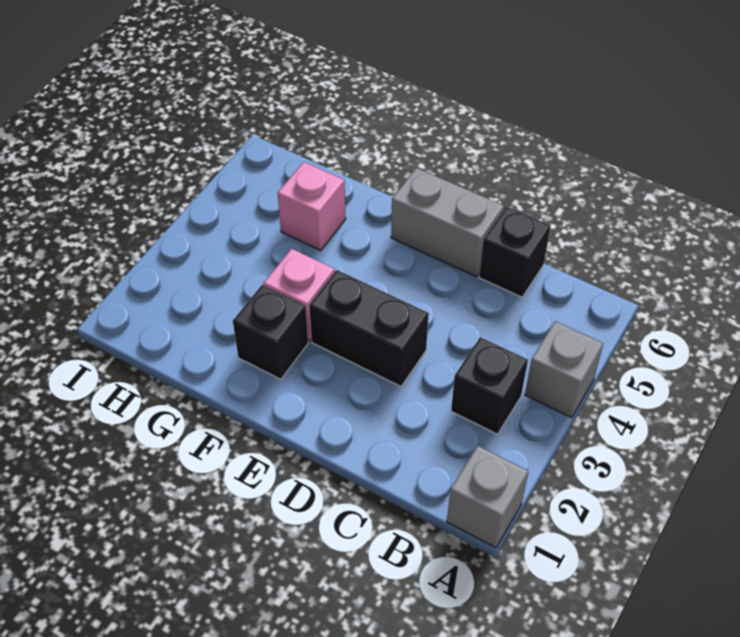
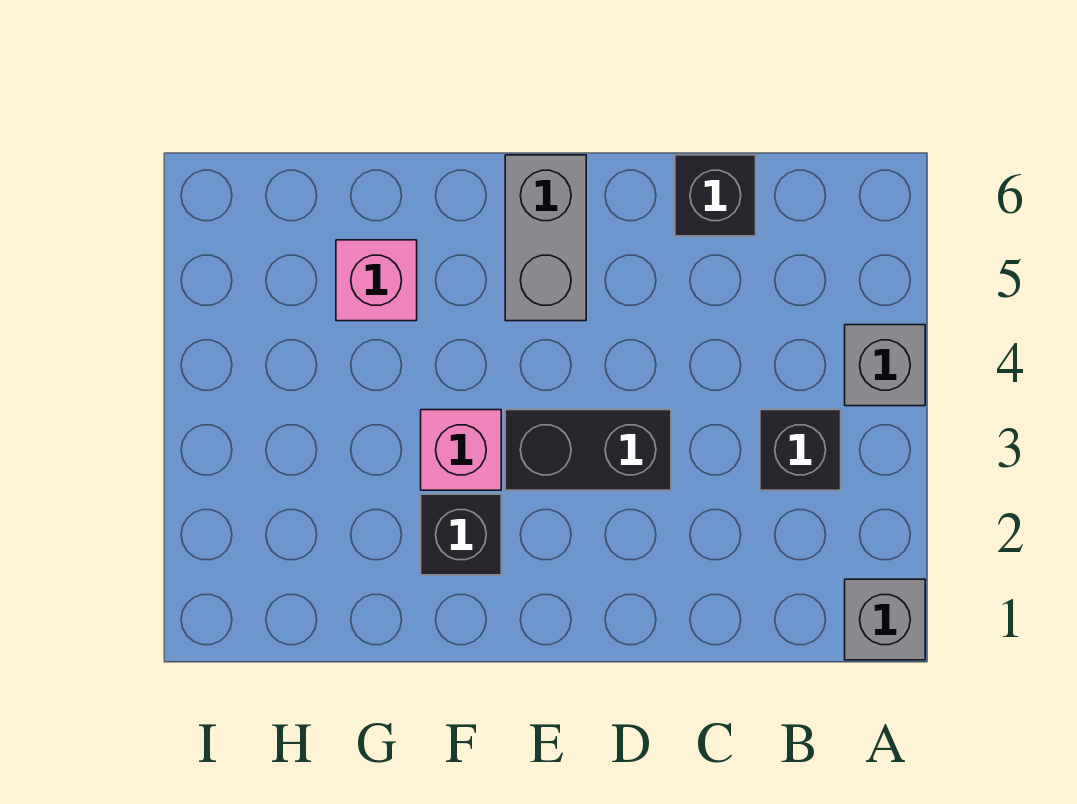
grey 1x2 brick [391,168,504,277] -> grey 1x2 brick turned to [505,155,586,321]

